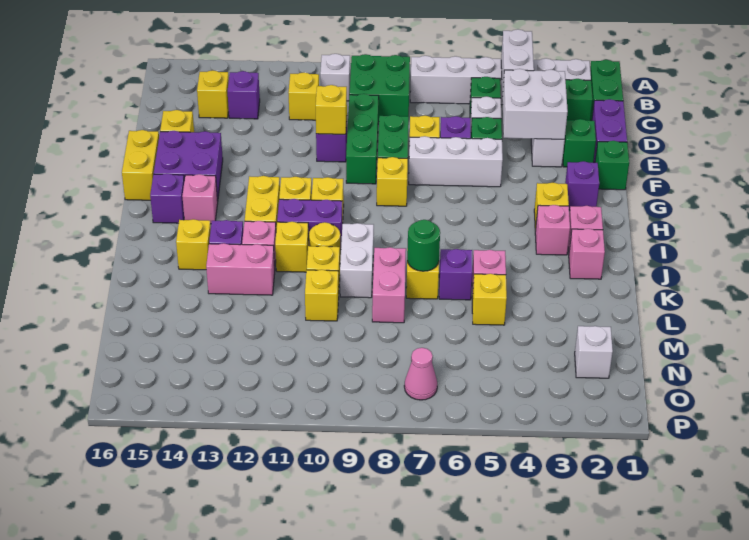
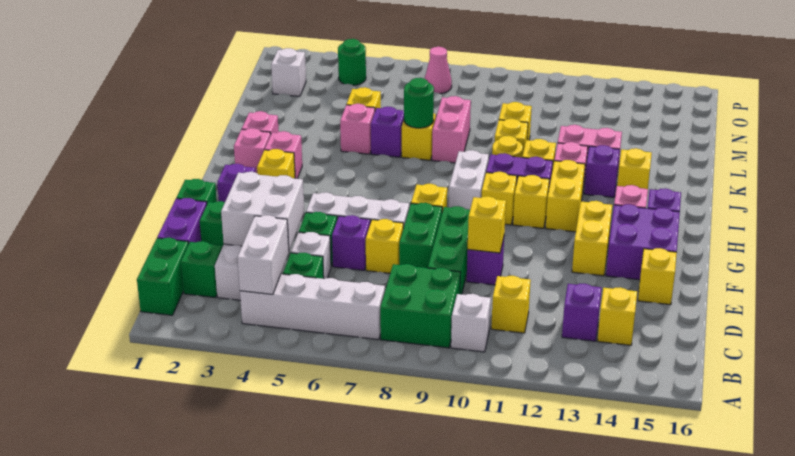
white 1x6 brick [410,56,591,105] -> white 1x4 brick [240,274,385,340]
yellow 1x2 brick [122,130,159,200] -> yellow 1x2 brick moved to [572,201,612,276]
white 1x2 brick [340,223,374,298] -> white 1x2 brick moved to [449,150,489,210]
none -> green 1x1 round brick [338,39,366,85]

